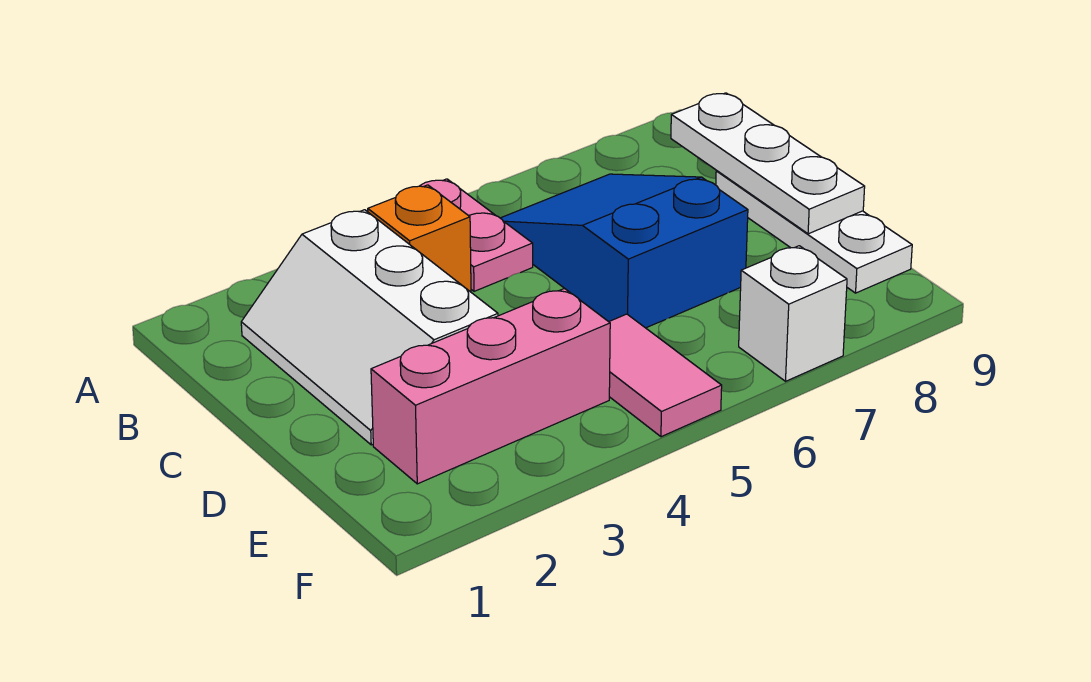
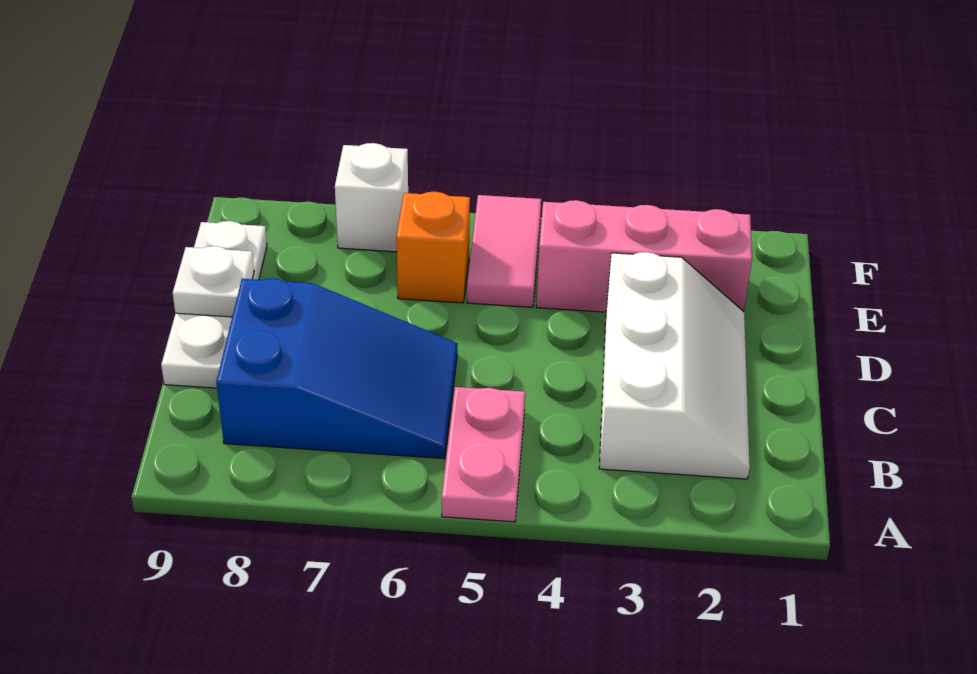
orange 1x1 brick [368,185,471,292] -> orange 1x1 brick moved to [396,192,470,303]
blue 2x3 slope [501,174,748,328] -> blue 2x3 slope turned to [216,278,458,459]
white 1x3 plate [671,93,865,234] -> white 1x1 plate [173,246,254,317]

